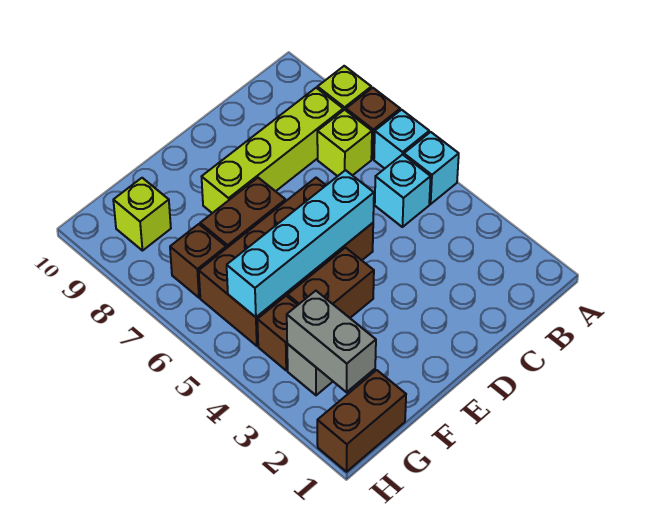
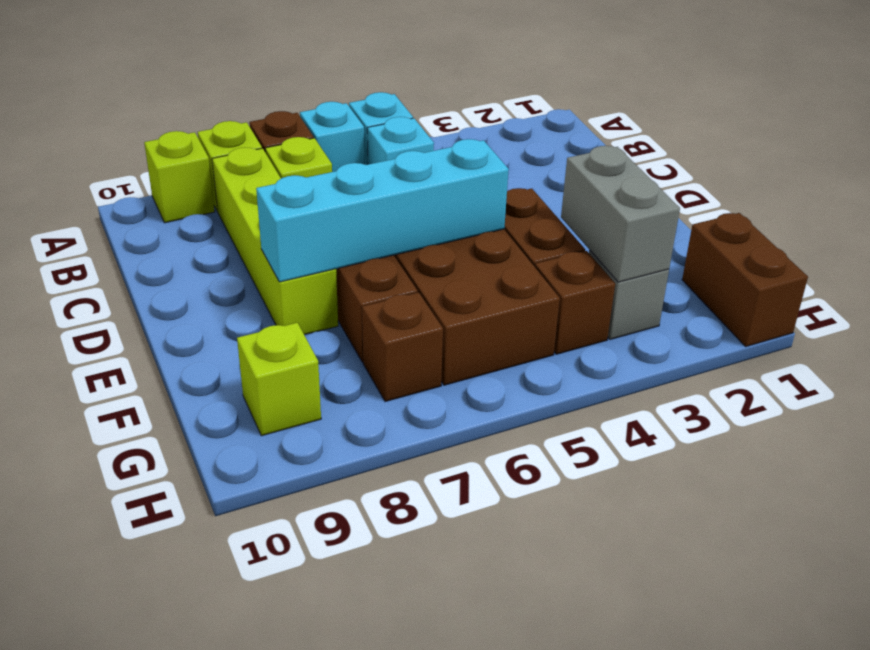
none -> lime 1x1 brick [144,131,215,223]
cyan 1x4 brick [227,170,374,317] -> cyan 1x4 brick turned to [256,139,509,282]
grey 1x2 brick [287,291,376,392] -> grey 1x2 brick turned to [561,146,680,282]

